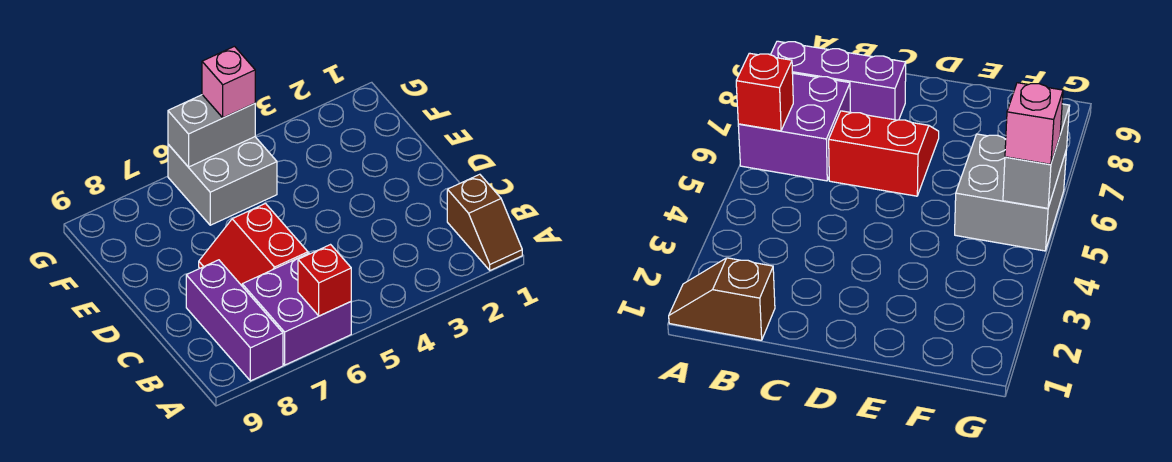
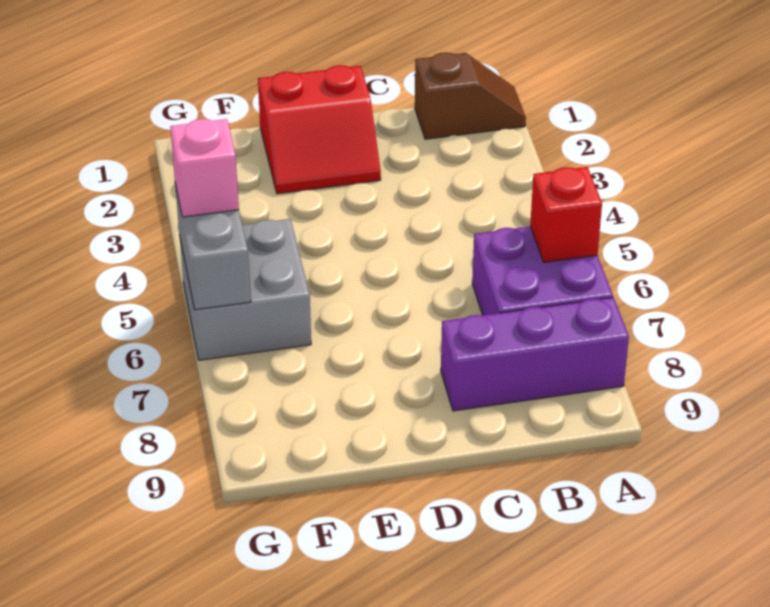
red 2x2 slope [199,204,308,286] -> red 2x2 slope moved to [258,65,381,194]

